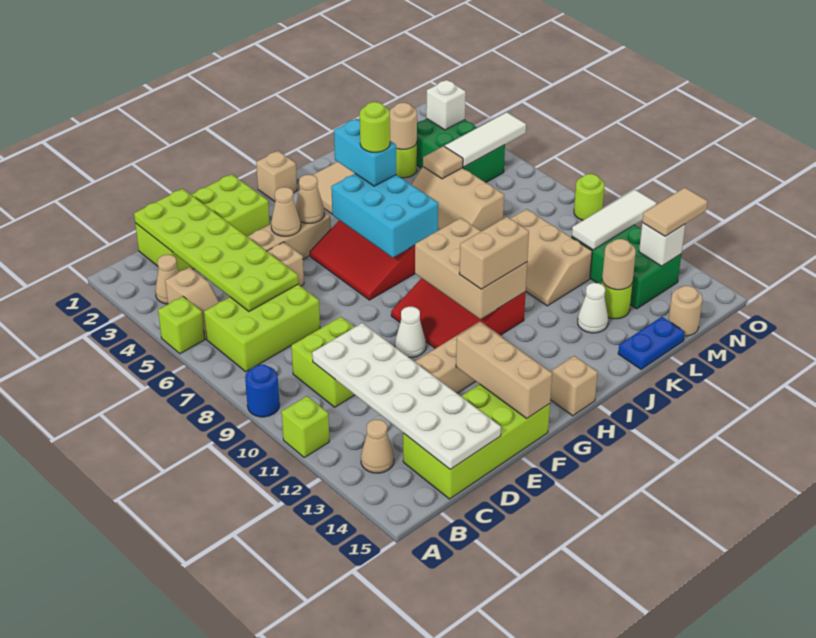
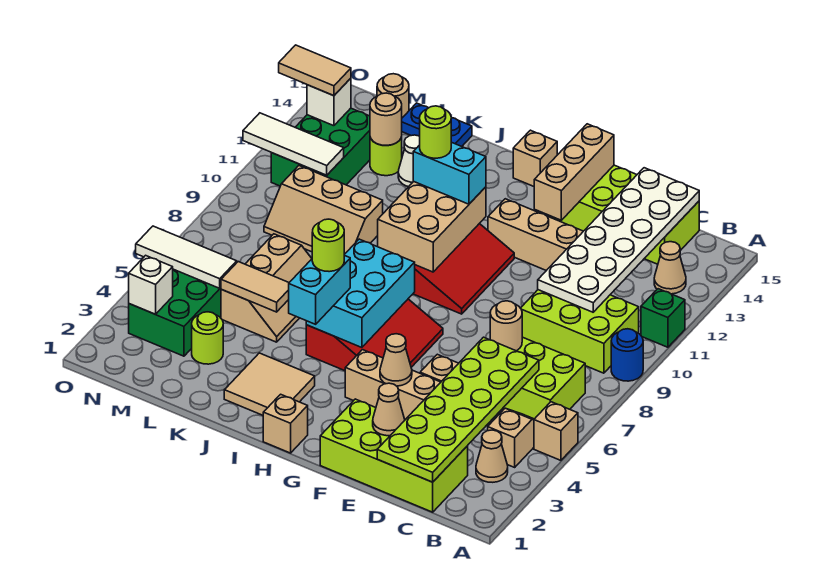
lime 1x1 brick [158,297,205,354] -> tan 1x1 brick [534,402,578,460]
lime 1x1 brick [282,396,329,457] -> green 1x1 brick [641,289,685,347]
lime 2x2 brick [291,317,354,407] -> lime 2x3 brick [521,290,639,373]
white 1x1 cone [395,307,426,357] -> none
tan 1x1 cone [296,174,324,223] -> tan 1x1 cone moved to [373,383,405,436]
tan 1x2 brick [459,217,529,289] -> cyan 1x2 brick [413,142,486,204]
tan 2x3 slope [510,209,592,306] -> tan 2x3 slope turned to [264,166,383,254]
tan 1x1 round brick [389,103,417,149] -> tan 1x1 round brick moved to [490,301,522,351]
tan 1x1 tile [423,146,463,179] -> tan 1x2 tile [221,262,289,312]
lime 1x1 round brick [574,174,604,220] -> lime 1x1 round brick moved to [420,106,451,158]

